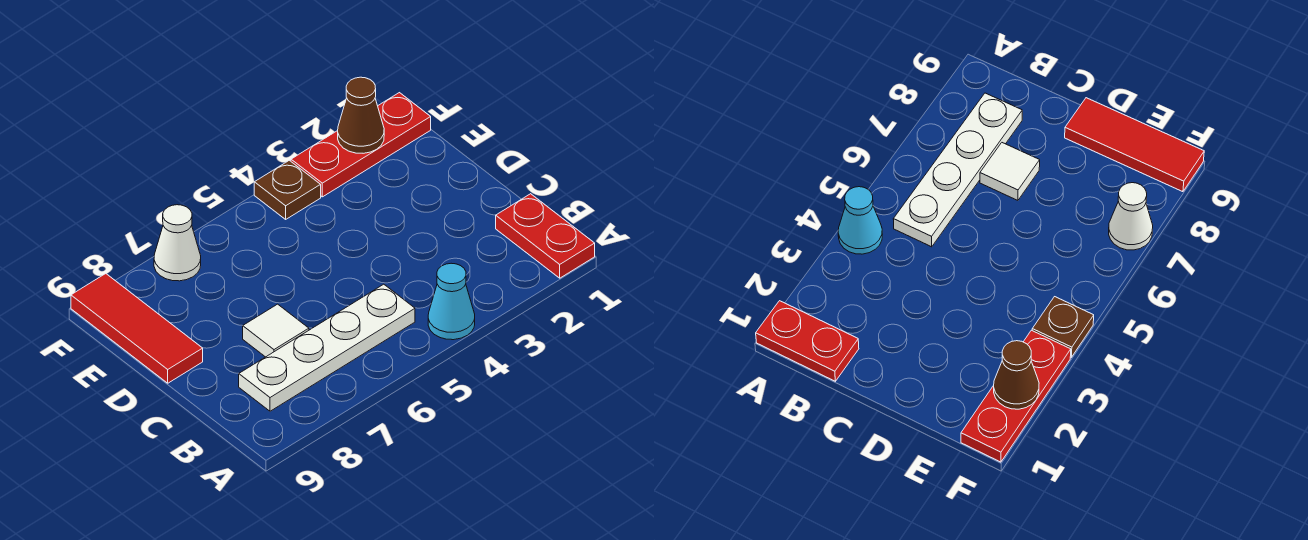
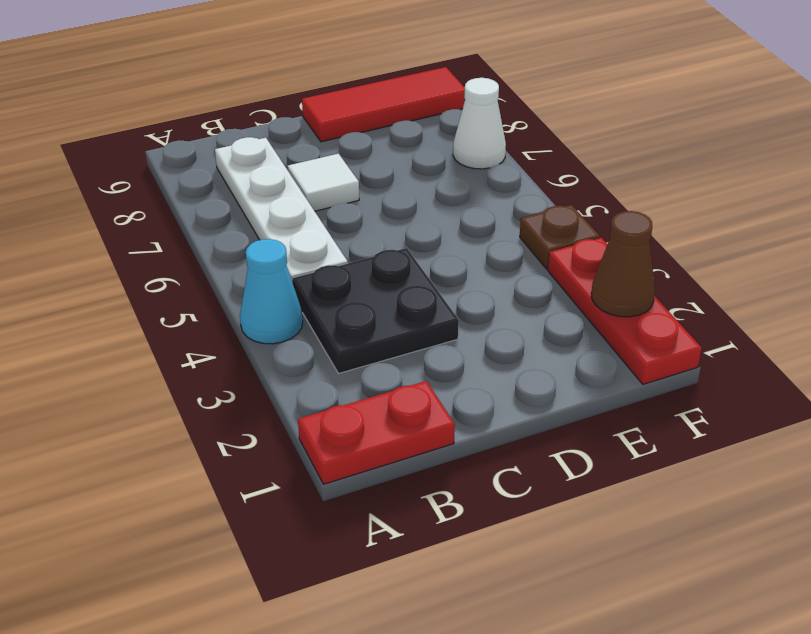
none -> black 2x2 plate [292,248,459,373]

